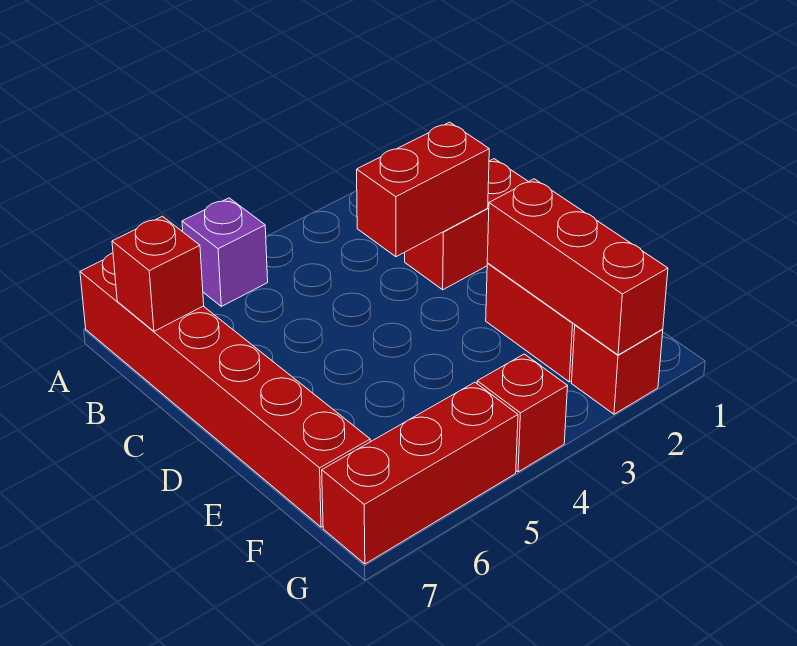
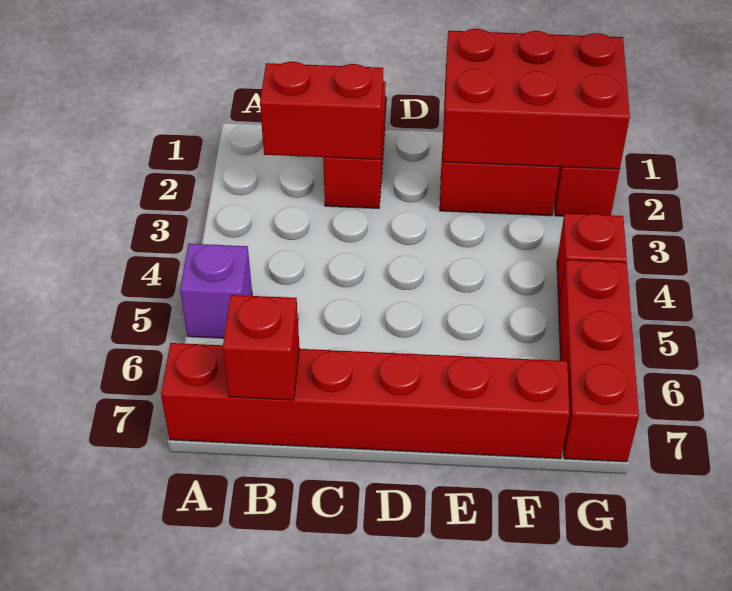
red 1x2 brick [357,122,489,257] -> red 1x2 brick turned to [260,62,383,159]
red 1x3 brick [487,179,668,355] -> red 2x3 brick [443,29,630,170]

